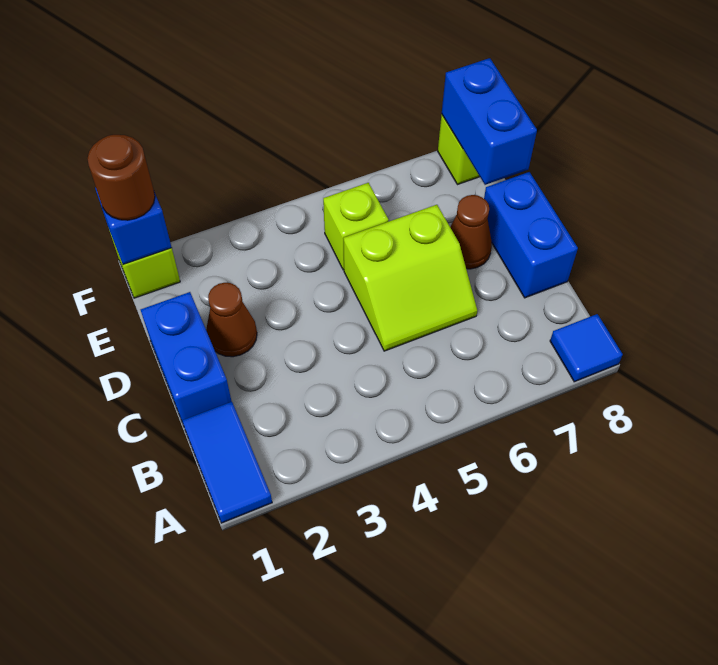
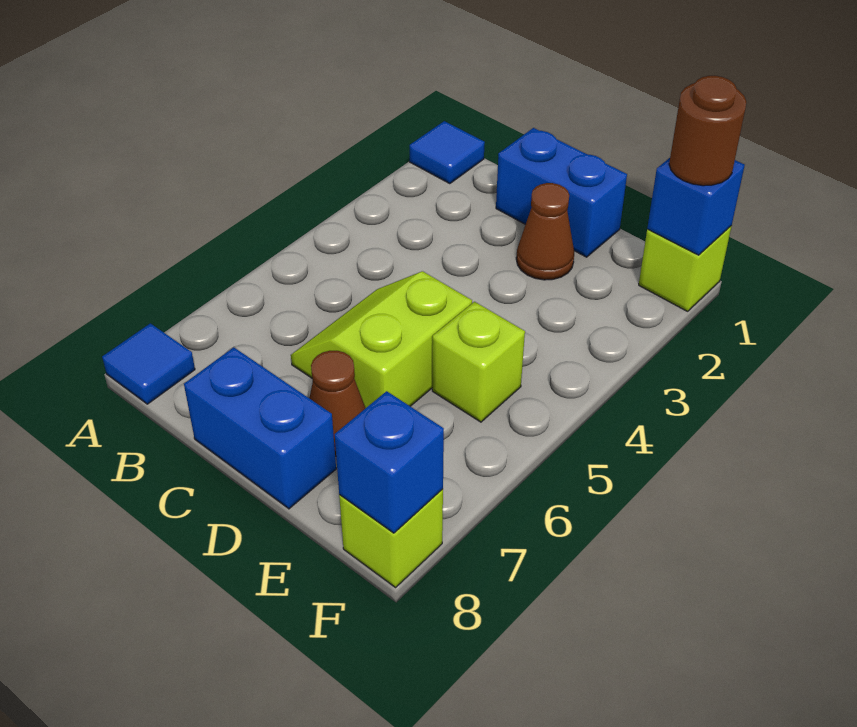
blue 1x2 tile [182,402,272,523] -> blue 1x1 tile [410,121,485,184]
blue 1x2 brick [442,58,537,185] -> blue 1x1 brick [335,391,444,533]

